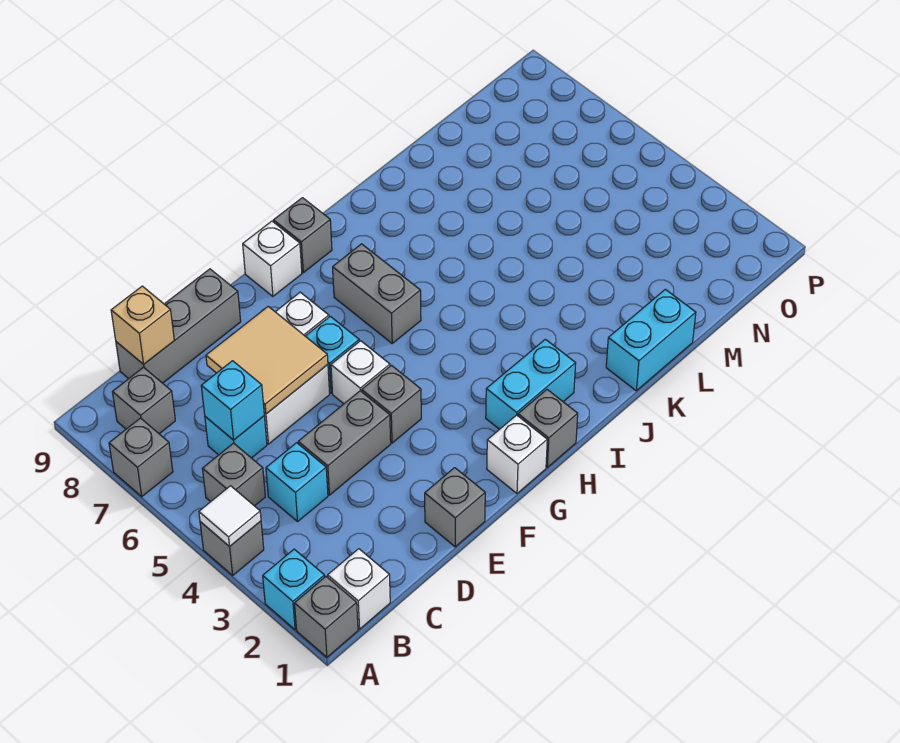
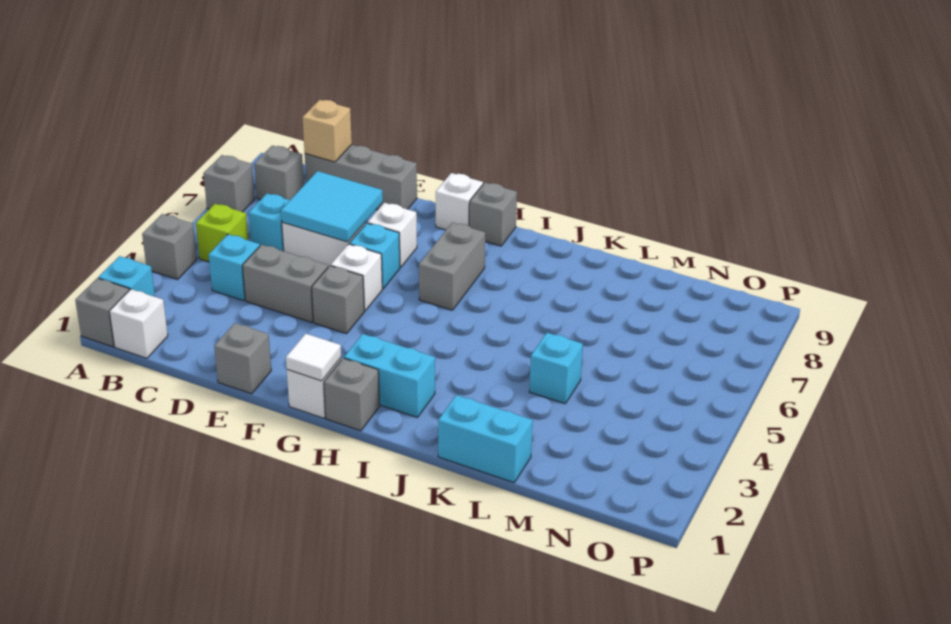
white 1x1 tile [199,486,261,547] -> white 1x1 tile moved to [286,334,341,381]
grey 1x1 brick [202,443,265,506] -> lime 1x1 brick [196,204,248,262]
cyan 1x1 brick [201,361,264,440] -> cyan 1x1 brick moved to [529,333,583,404]
tan 2x2 tile [206,307,328,414] -> cyan 2x2 tile [281,171,383,242]

